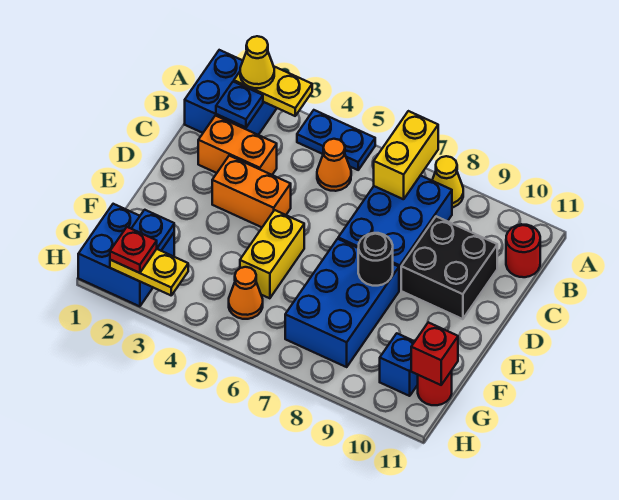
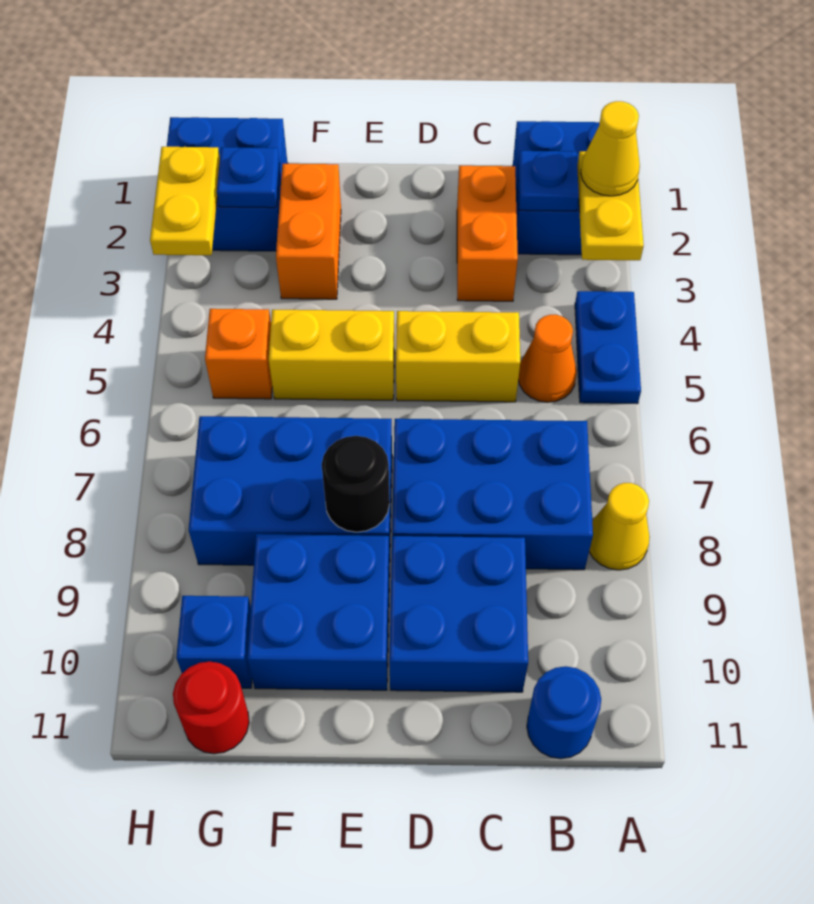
yellow 1x2 brick [374,111,438,199] -> yellow 1x2 brick moved to [396,311,520,402]
red 1x1 round brick [506,224,540,277] -> blue 1x1 round brick [527,666,601,759]
black 2x2 brick [401,216,497,319] -> blue 2x2 brick [389,536,528,692]
orange 1x2 brick [212,156,291,227] -> orange 1x2 brick moved to [276,164,341,299]
none -> blue 2x2 brick [247,534,390,690]
orange 1x1 cone [229,267,263,319] -> orange 1x1 brick [205,309,272,399]
red 1x1 brick [411,322,458,385] -> none
red 1x1 plate [110,227,157,273] -> none

